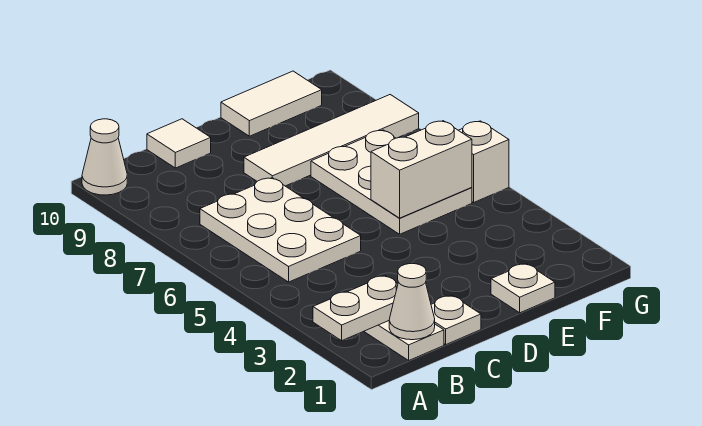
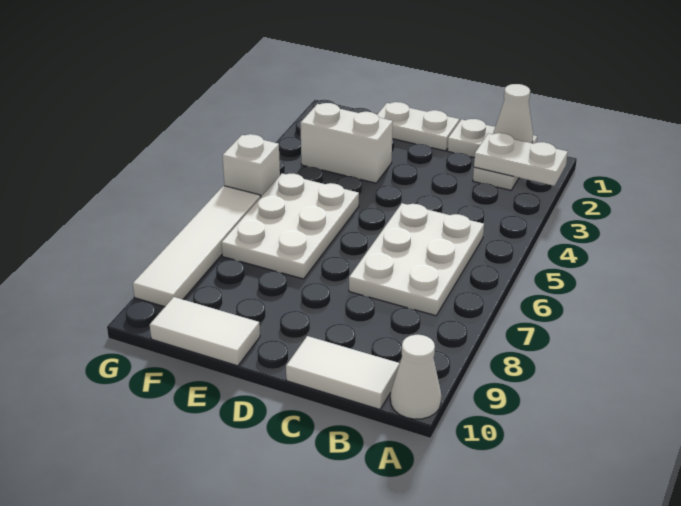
white 1x1 tile [147,119,211,168] -> white 1x2 tile [286,336,400,409]
white 1x4 tile [244,95,419,186] -> white 1x4 tile turned to [133,186,261,307]
white 1x1 plate [491,264,555,313] -> white 1x2 plate [377,102,460,151]
white 1x2 brick [371,121,472,218] -> white 1x2 brick moved to [300,103,393,183]

